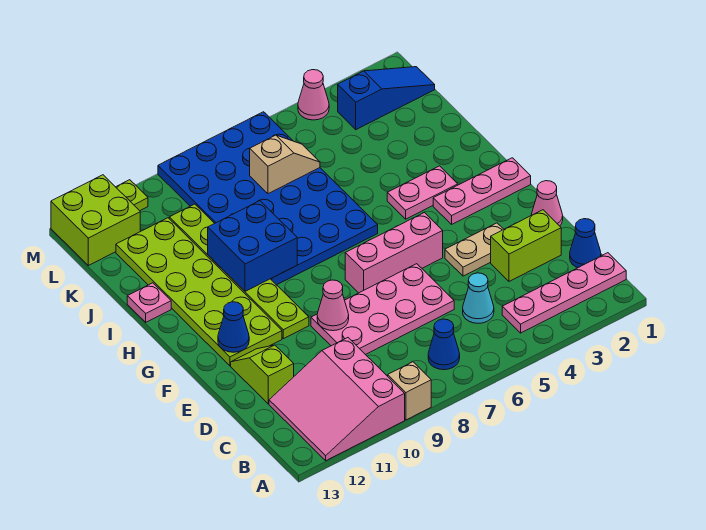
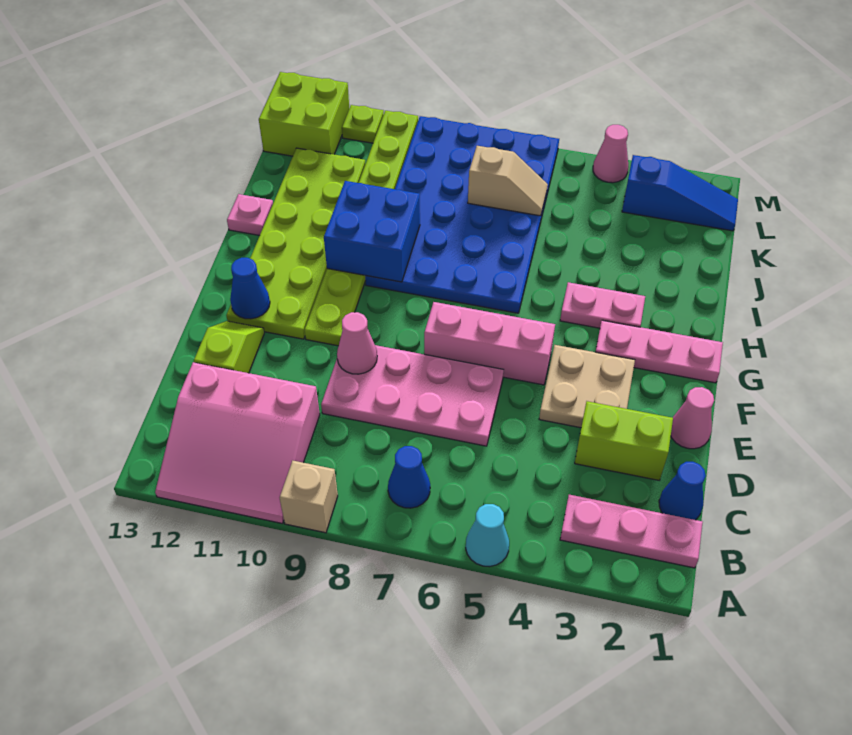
pink 3x3 slope [269,338,405,461] -> pink 3x3 slope turned to [155,362,320,524]
pink 1x4 plate [502,253,626,333] -> pink 1x3 plate [560,495,703,568]
cyan 1x1 cone [463,273,494,323] -> cyan 1x1 cone moved to [466,504,509,567]
tan 1x2 plate [445,223,504,276] -> tan 2x2 plate [539,345,635,428]
lime 1x6 plate [169,204,309,339] -> lime 1x8 plate [304,111,418,346]

